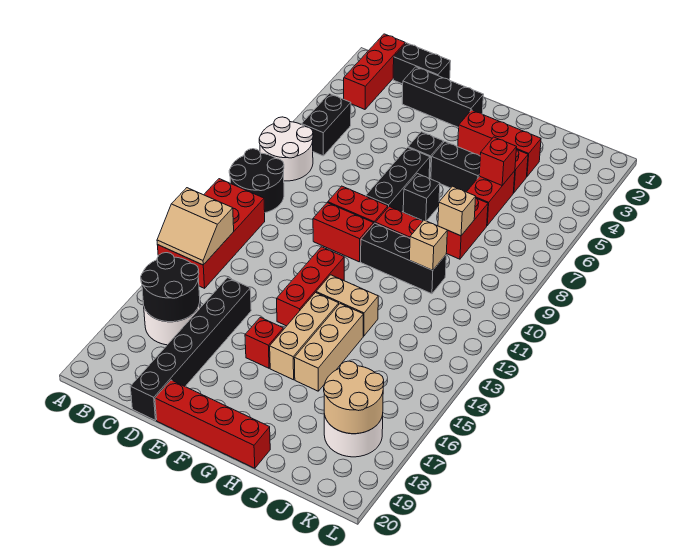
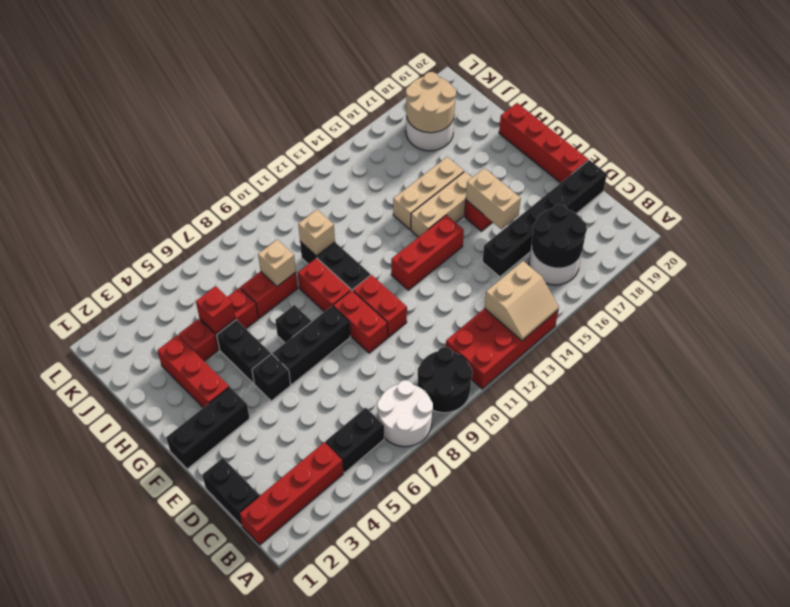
tan 2x2 slope [157,188,234,265] -> tan 2x2 slope turned to [484,261,559,341]
red 1x3 brick [344,34,405,109] -> red 1x4 brick [239,442,343,545]
black 1x3 brick [402,67,483,127] -> black 1x3 brick turned to [166,387,250,469]
tan 1x2 brick [316,275,378,336] -> tan 1x2 brick moved to [466,168,521,229]

